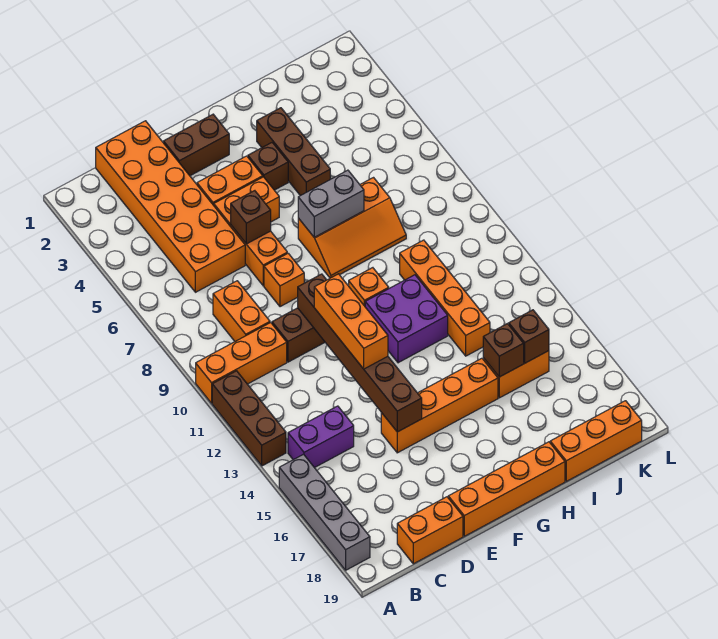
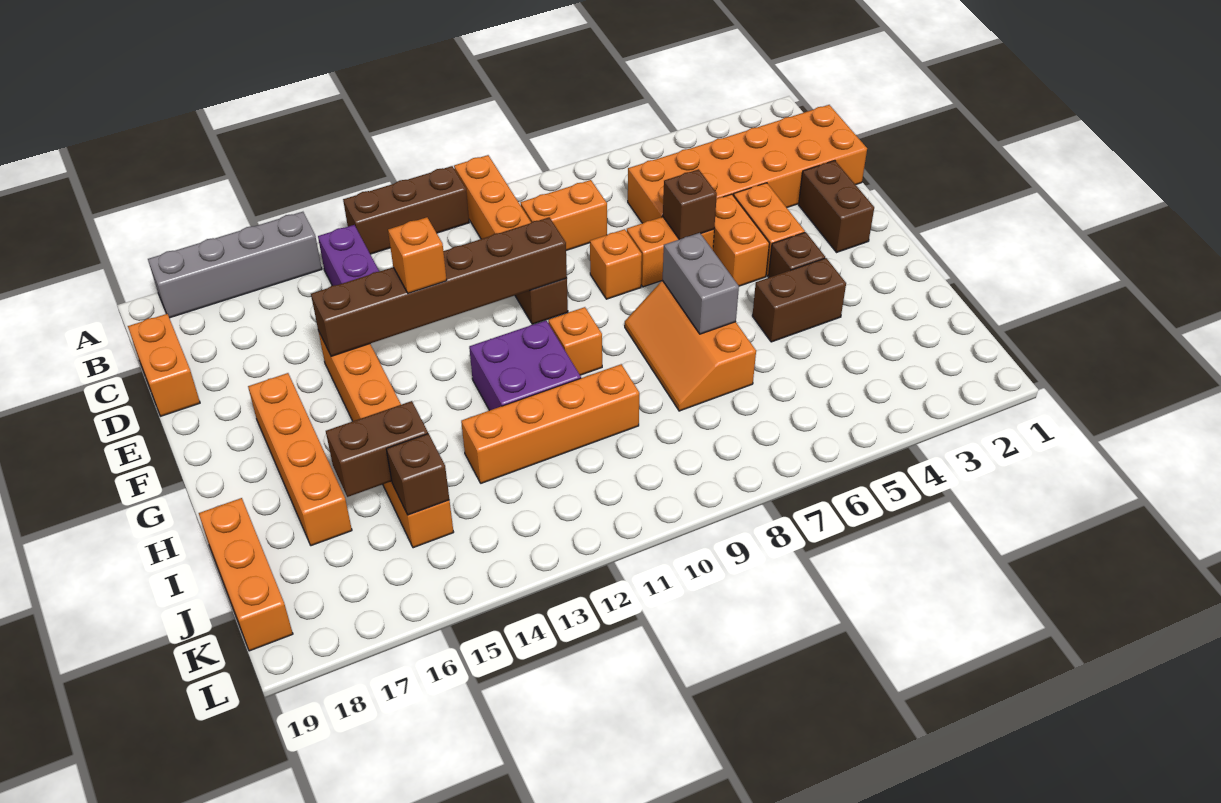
orange 1x3 brick [314,274,388,369] -> orange 1x1 brick [388,217,447,293]
orange 1x4 brick [448,442,565,536] -> orange 1x4 brick moved to [248,373,352,546]
brown 1x3 brick [257,108,330,196] -> brown 1x2 brick [752,258,846,342]
brown 1x1 brick [483,324,524,377] -> brown 1x2 brick [326,401,428,497]

